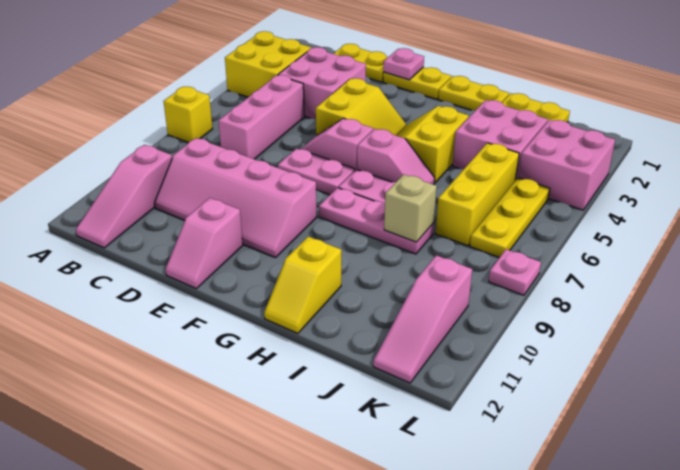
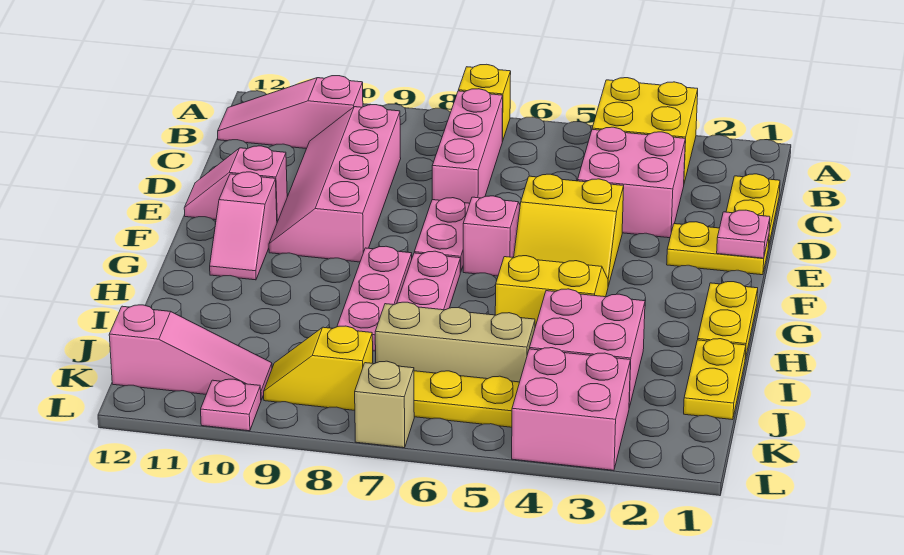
pink 1x3 brick [219,75,304,159] -> pink 1x3 brick turned to [432,89,503,203]
yellow 1x2 plate [383,67,451,99] -> yellow 1x2 plate turned to [667,222,769,275]
pink 1x2 slope [357,129,435,185] -> pink 1x2 slope moved to [210,172,277,280]
yellow 1x2 slope [264,237,341,333] -> yellow 1x2 slope moved to [264,326,373,410]
tan 1x1 brick [384,174,437,242] -> tan 1x1 brick moved to [355,361,414,448]
yellow 1x3 brick [436,143,519,246] -> tan 1x3 brick [375,302,535,382]
pink 1x3 slope [373,255,472,383] -> pink 1x3 slope turned to [109,305,272,400]
pink 1x1 plate [489,249,541,295] -> pink 1x1 plate moved to [201,379,261,431]

